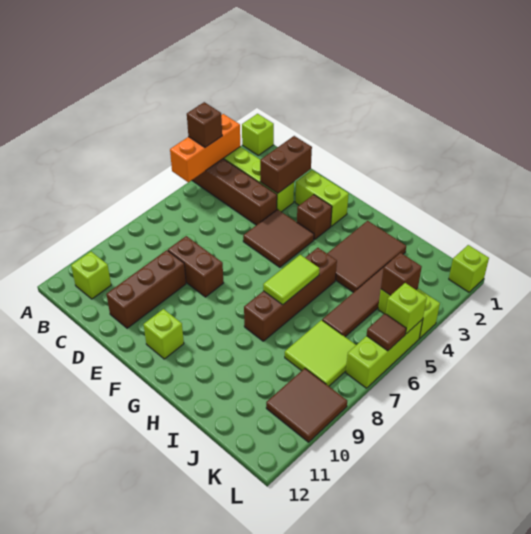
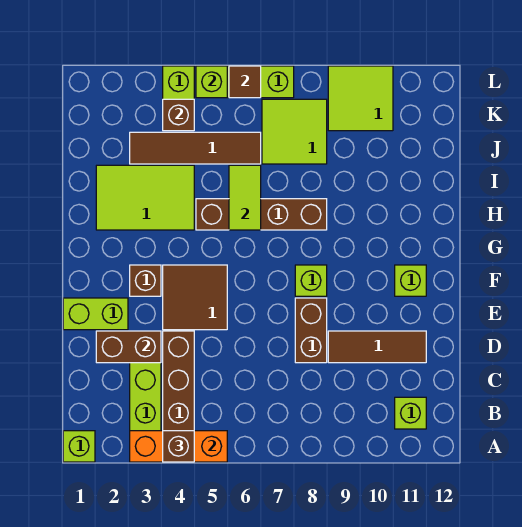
brown 1x3 brick [106,250,186,328] -> brown 1x3 tile [328,331,426,363]
lime 1x2 brick [295,170,349,226] -> lime 1x2 brick turned to [63,298,128,330]
brown 2x3 tile [327,221,406,292] -> lime 2x3 tile [96,165,194,230]
lime 1x2 tile [263,255,320,305] -> lime 1x2 tile turned to [229,165,261,230]
brown 2x2 tile [266,368,347,442] -> lime 2x2 tile [328,66,393,131]
lime 1x1 brick [449,245,489,292] -> lime 1x1 brick moved to [295,265,327,296]

